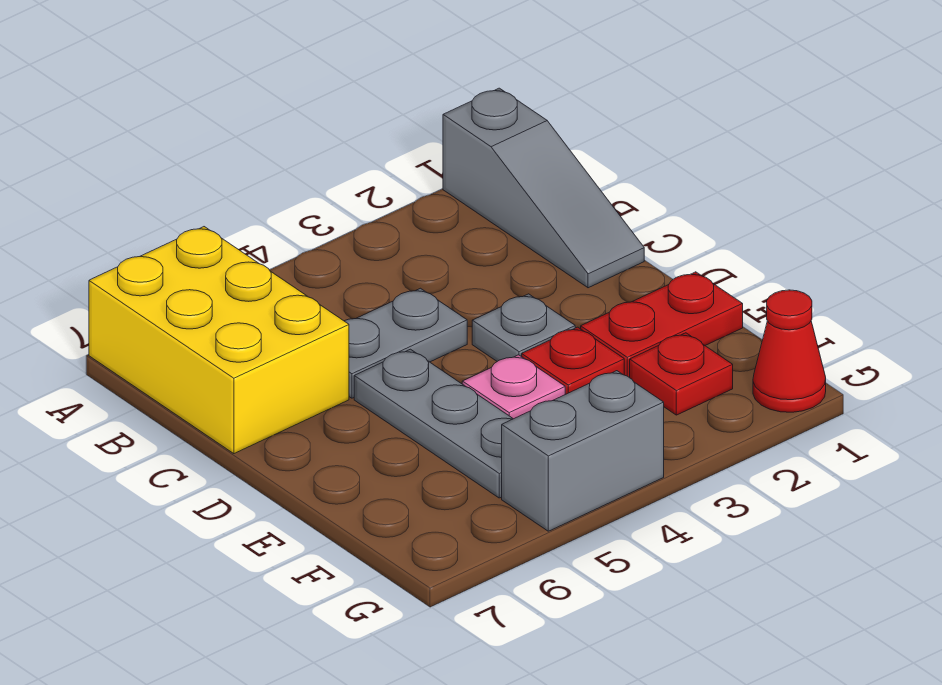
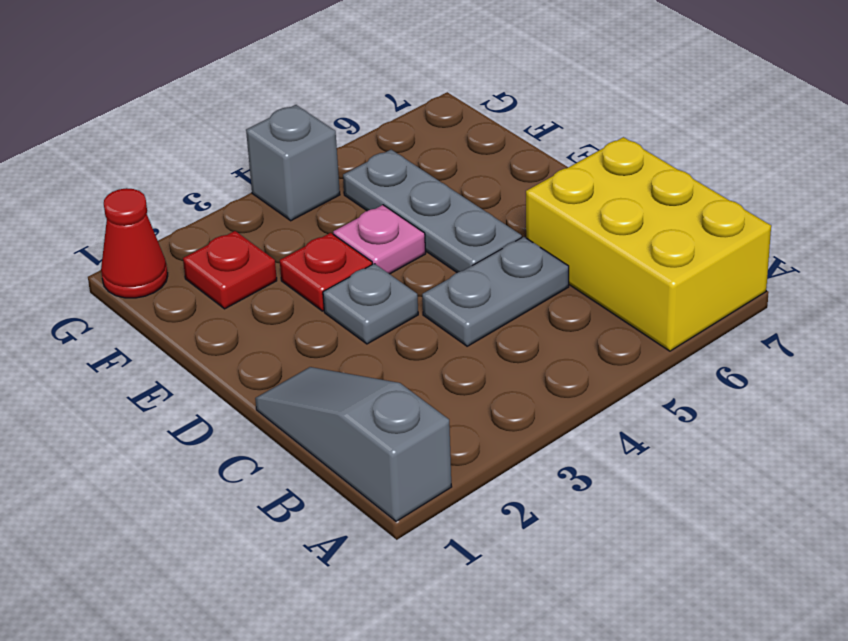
red 1x2 plate [581,272,743,378] -> none
grey 1x2 brick [502,371,664,531] -> grey 1x1 brick [246,105,340,221]

